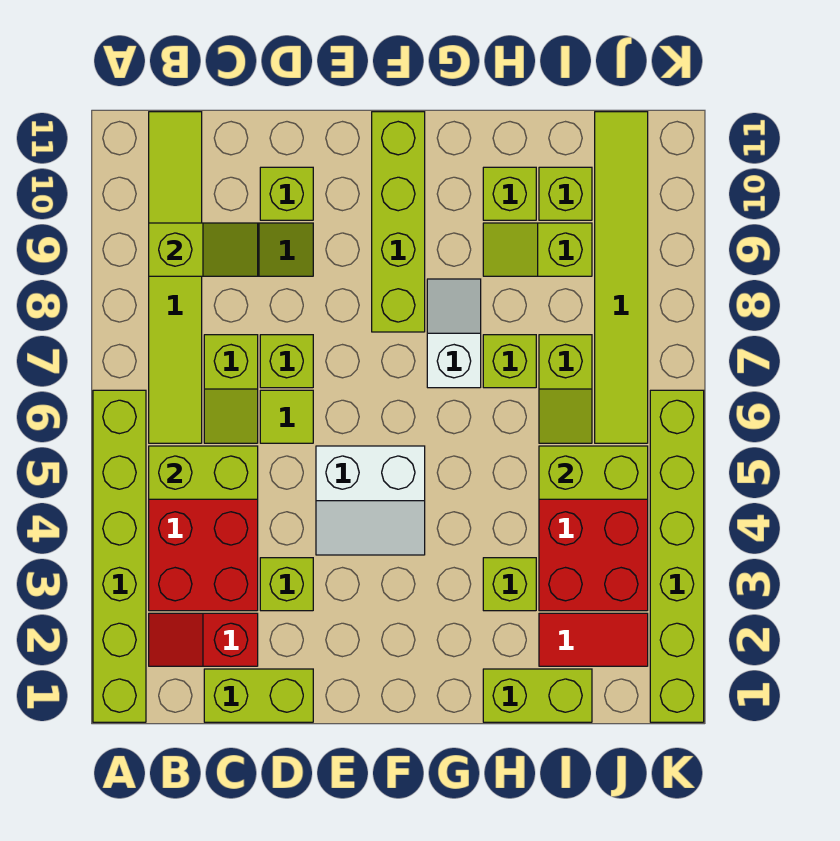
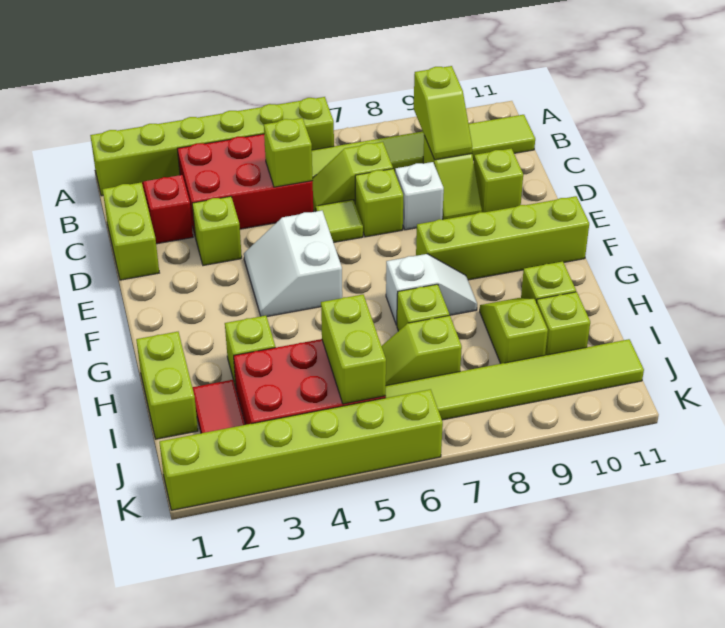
lime 1x2 brick [149,446,258,499] -> lime 1x1 brick [264,118,313,187]
none -> white 1x1 brick [395,162,444,230]

